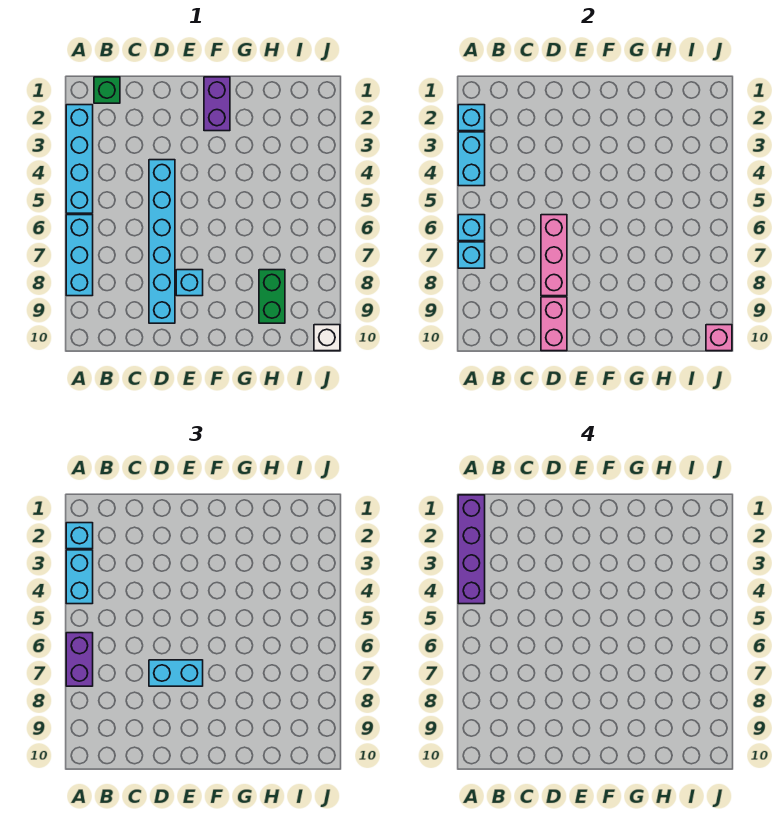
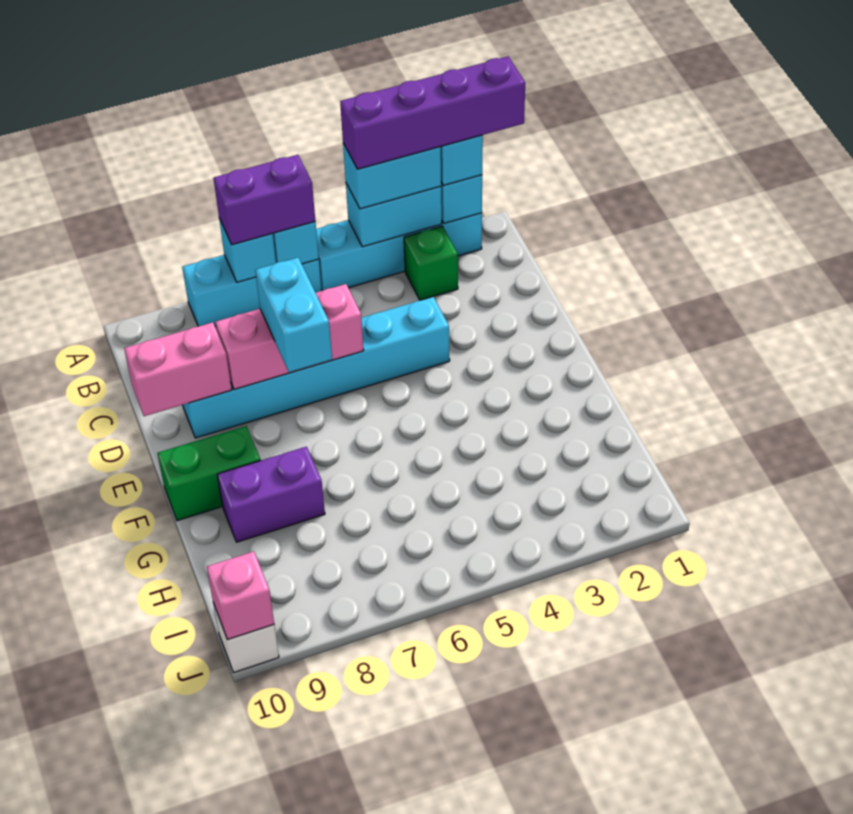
green 1x1 brick [94,77,120,103] -> green 1x1 brick moved to [404,226,458,300]
cyan 1x1 brick [176,270,203,296] -> none
purple 1x2 brick [204,77,230,131] -> purple 1x2 brick moved to [217,447,325,542]
green 1x2 brick [259,270,285,323] -> green 1x2 brick moved to [157,426,261,521]

